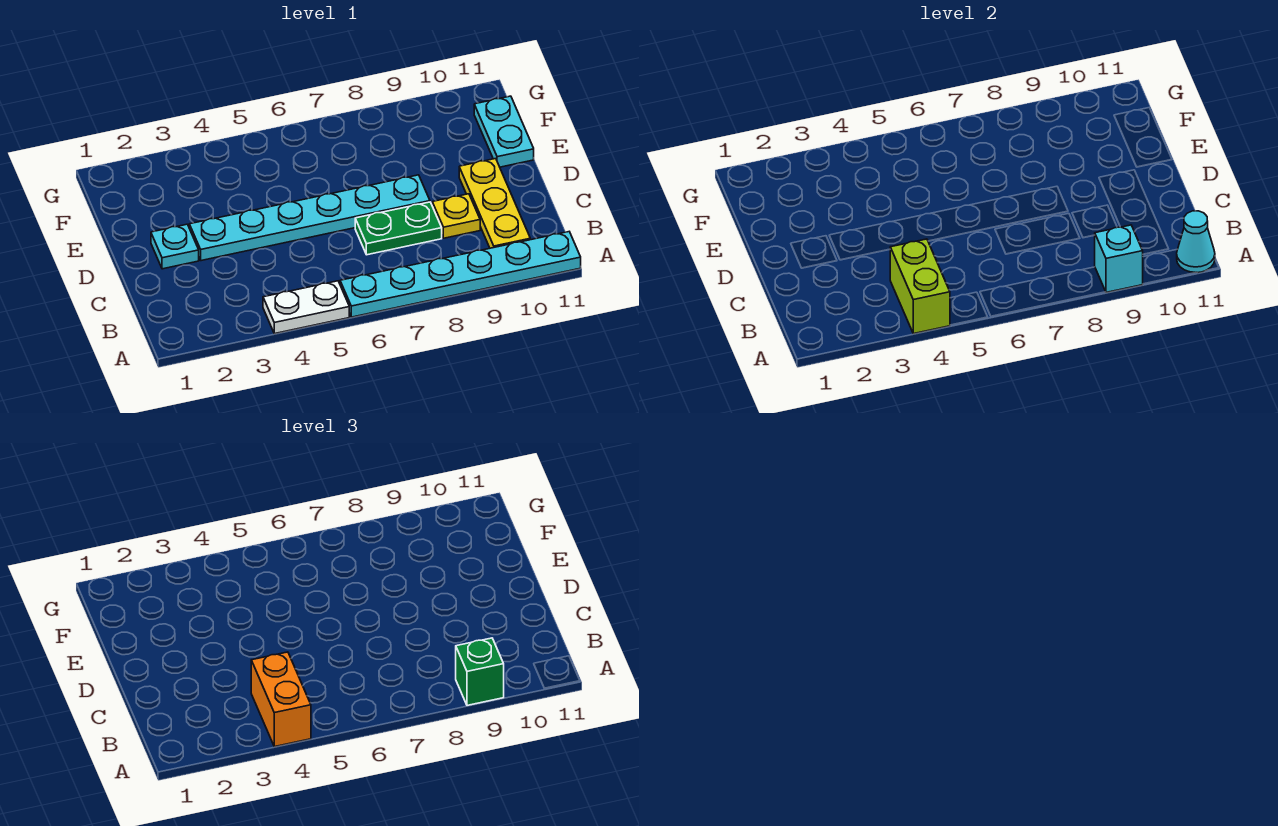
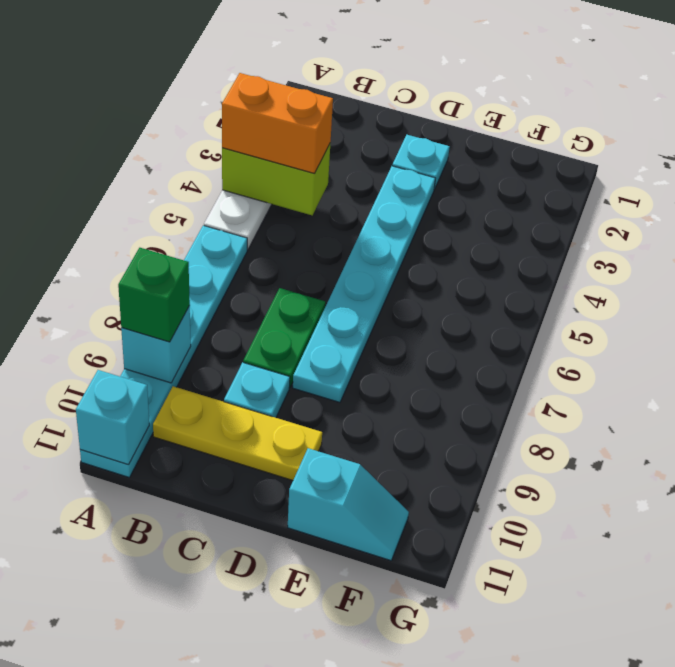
cyan 1x1 cone [1177,211,1215,273] -> cyan 1x1 brick [76,370,149,465]
yellow 1x1 plate [432,194,480,238] -> cyan 1x1 plate [224,362,290,418]
cyan 1x2 plate [474,96,534,167] -> cyan 1x2 slope [288,448,409,561]

